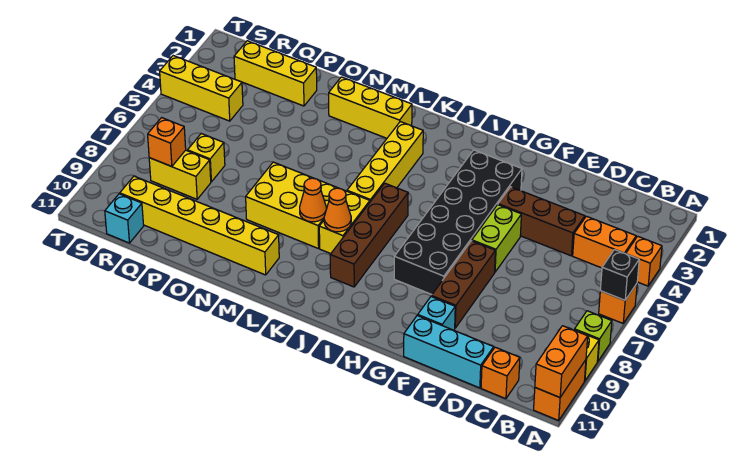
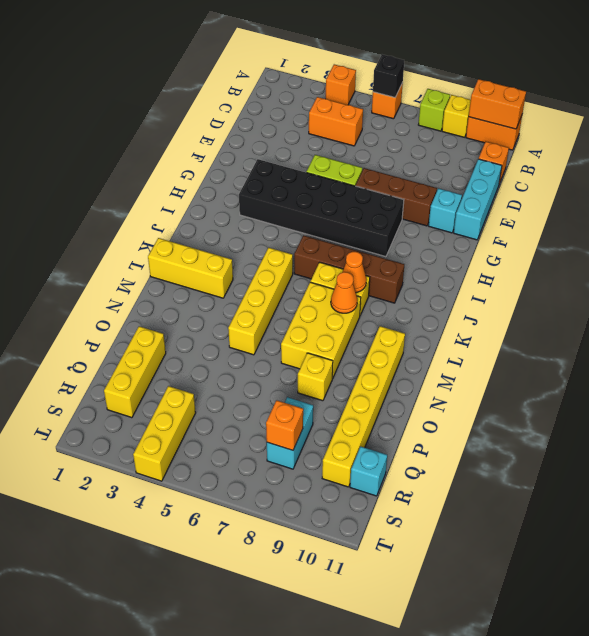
orange 1x2 brick [573,216,636,268] -> orange 1x2 brick turned to [309,97,363,146]
brown 1x3 brick [498,187,585,256] -> none
yellow 1x4 brick [347,122,423,202] -> yellow 1x4 brick turned to [228,248,293,355]
yellow 1x3 brick [329,77,412,138] -> yellow 1x3 brick turned to [148,238,233,298]
yellow 1x1 brick [188,134,225,182] -> yellow 1x1 brick moved to [298,353,333,401]
yellow 1x2 brick [149,150,211,199] -> cyan 1x2 brick [267,397,313,469]

